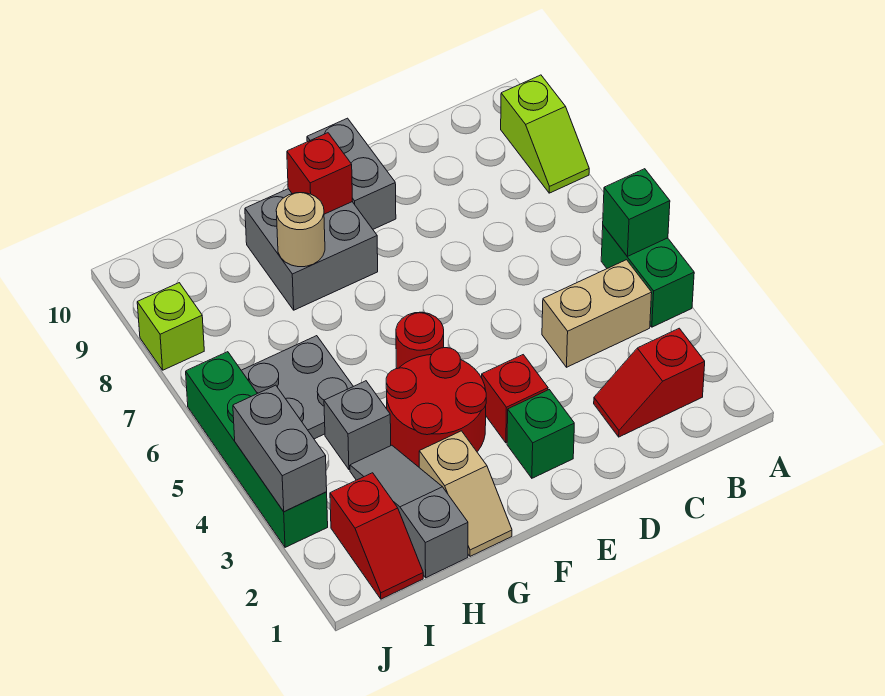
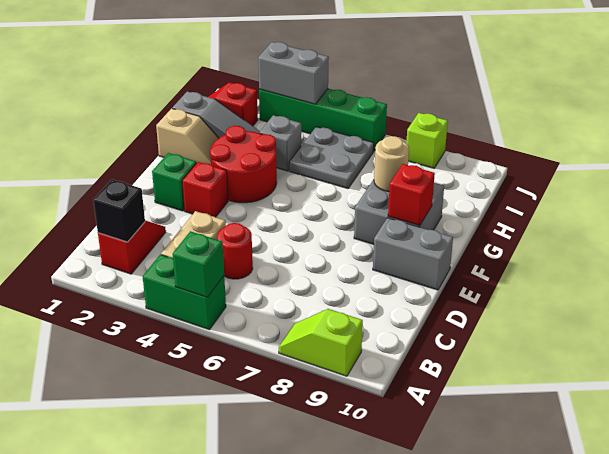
none -> black 1x1 brick [93,179,145,242]
red 1x1 round brick [396,312,444,369] -> red 1x1 round brick moved to [217,223,253,279]
tan 1x2 slope [419,431,512,556] -> tan 1x2 slope turned to [156,108,219,164]

